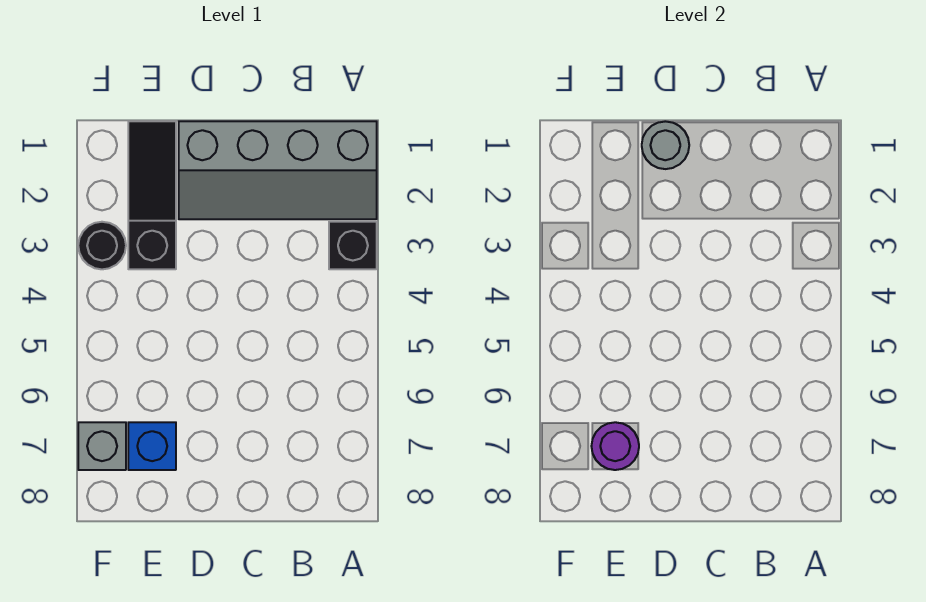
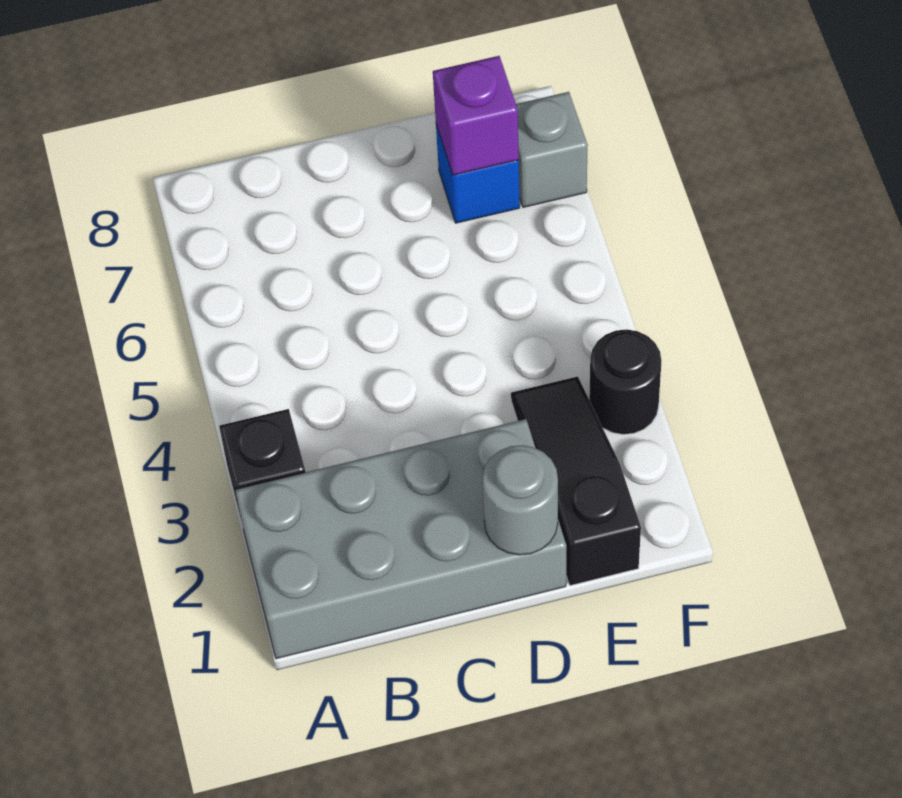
grey 2x4 slope [179,121,377,219] -> grey 2x4 brick [235,419,566,659]
black 1x3 slope [128,121,176,269] -> black 1x3 slope turned to [511,376,641,586]
purple 1x1 round brick [591,422,639,470] -> purple 1x1 brick [433,56,519,175]

